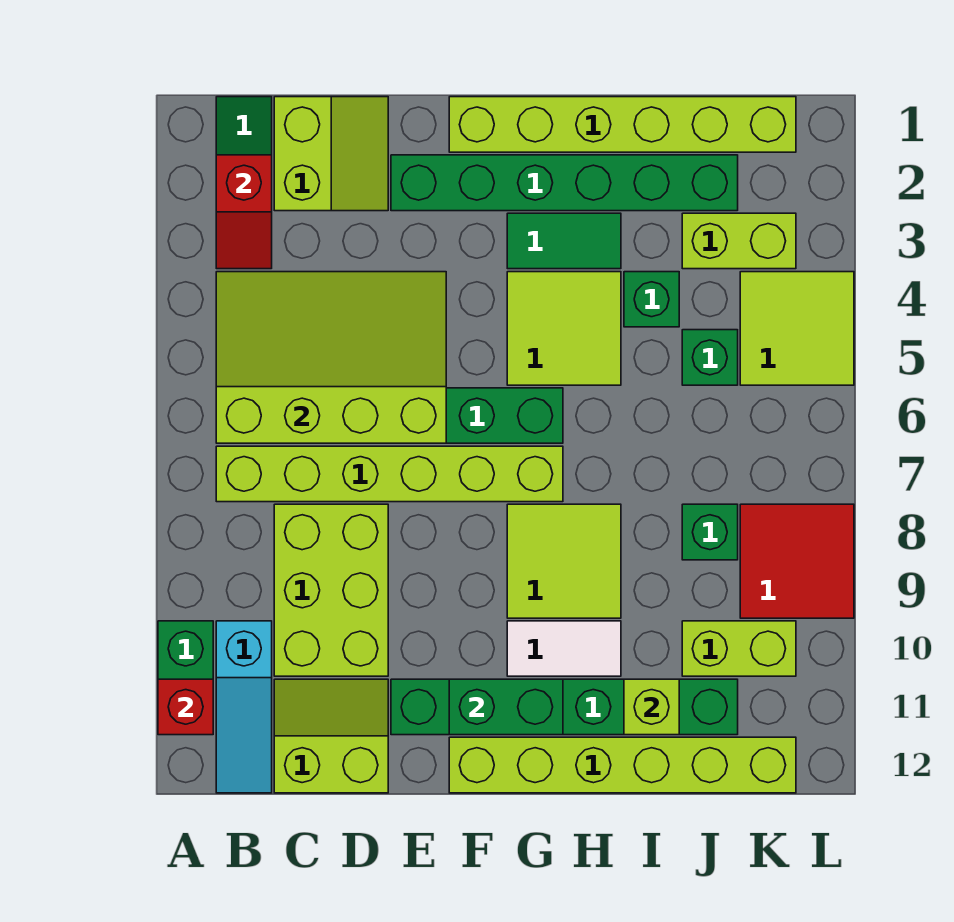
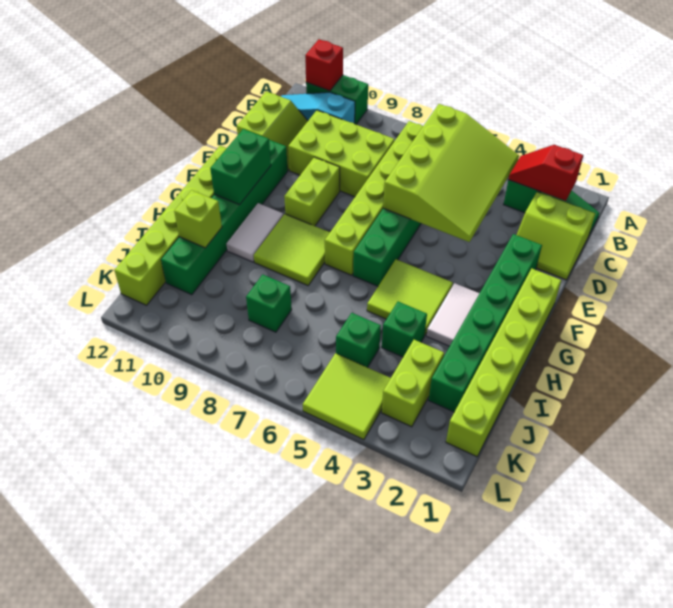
green 1x2 tile [507,213,621,269] -> white 1x2 tile [427,283,480,346]
lime 1x2 brick [682,621,796,676] -> lime 1x2 brick moved to [284,157,340,226]
red 2x2 tile [740,504,854,618] -> none

